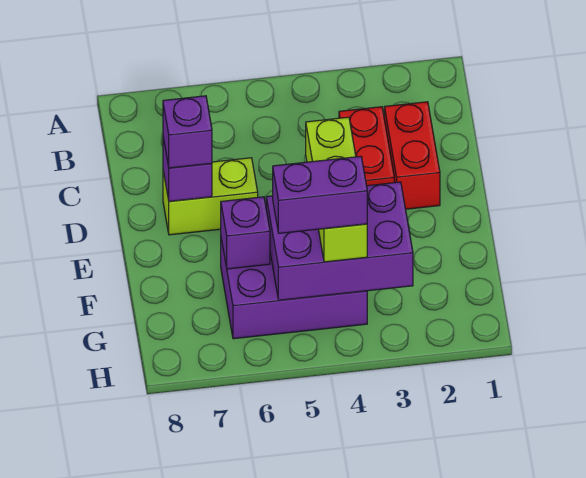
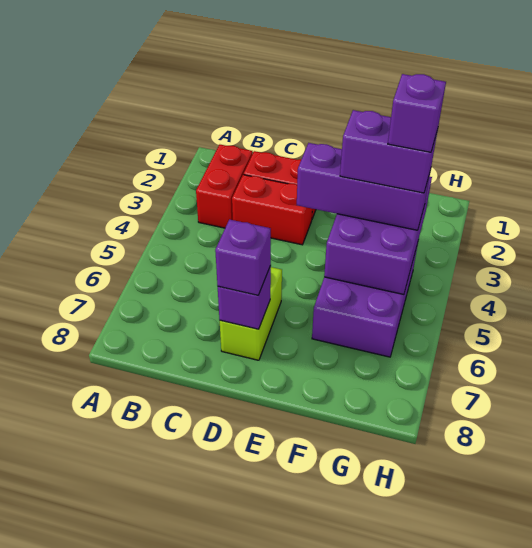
none -> red 1x2 brick [196,145,252,228]
lime 1x3 brick [306,117,367,262] -> purple 1x3 brick [297,143,431,230]
purple 1x1 brick [221,197,270,269] -> purple 1x1 brick moved to [388,74,446,152]
purple 1x2 brick [273,156,367,233] -> purple 1x2 brick turned to [340,110,438,193]

